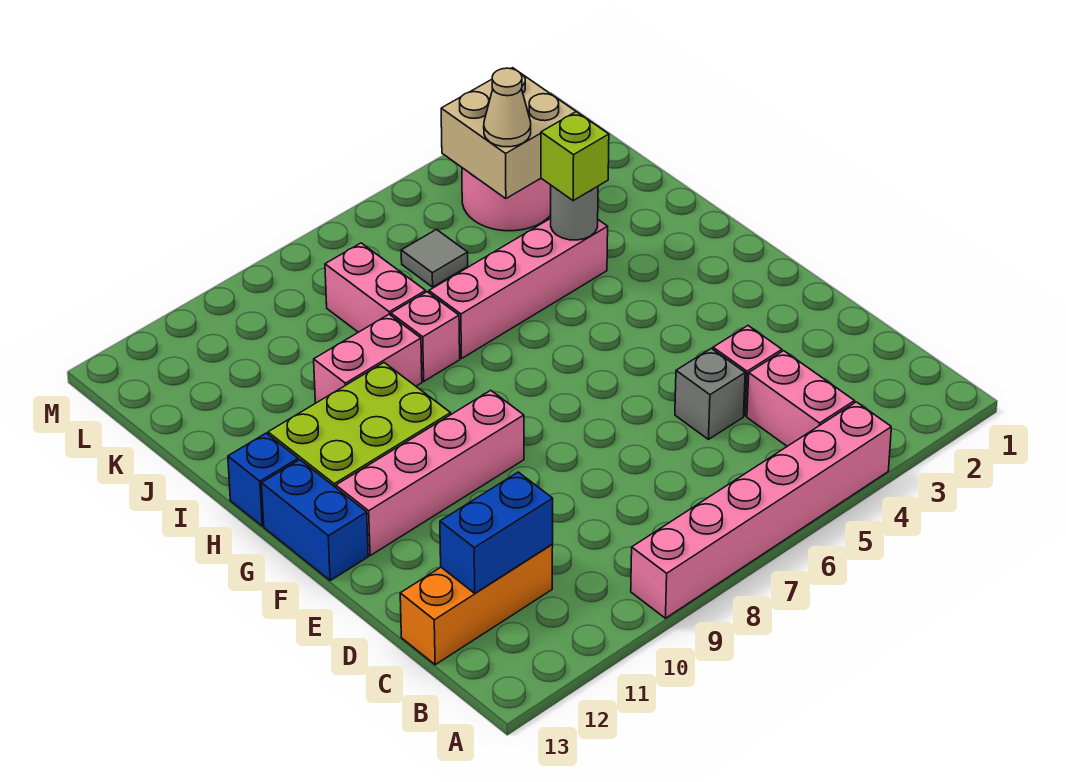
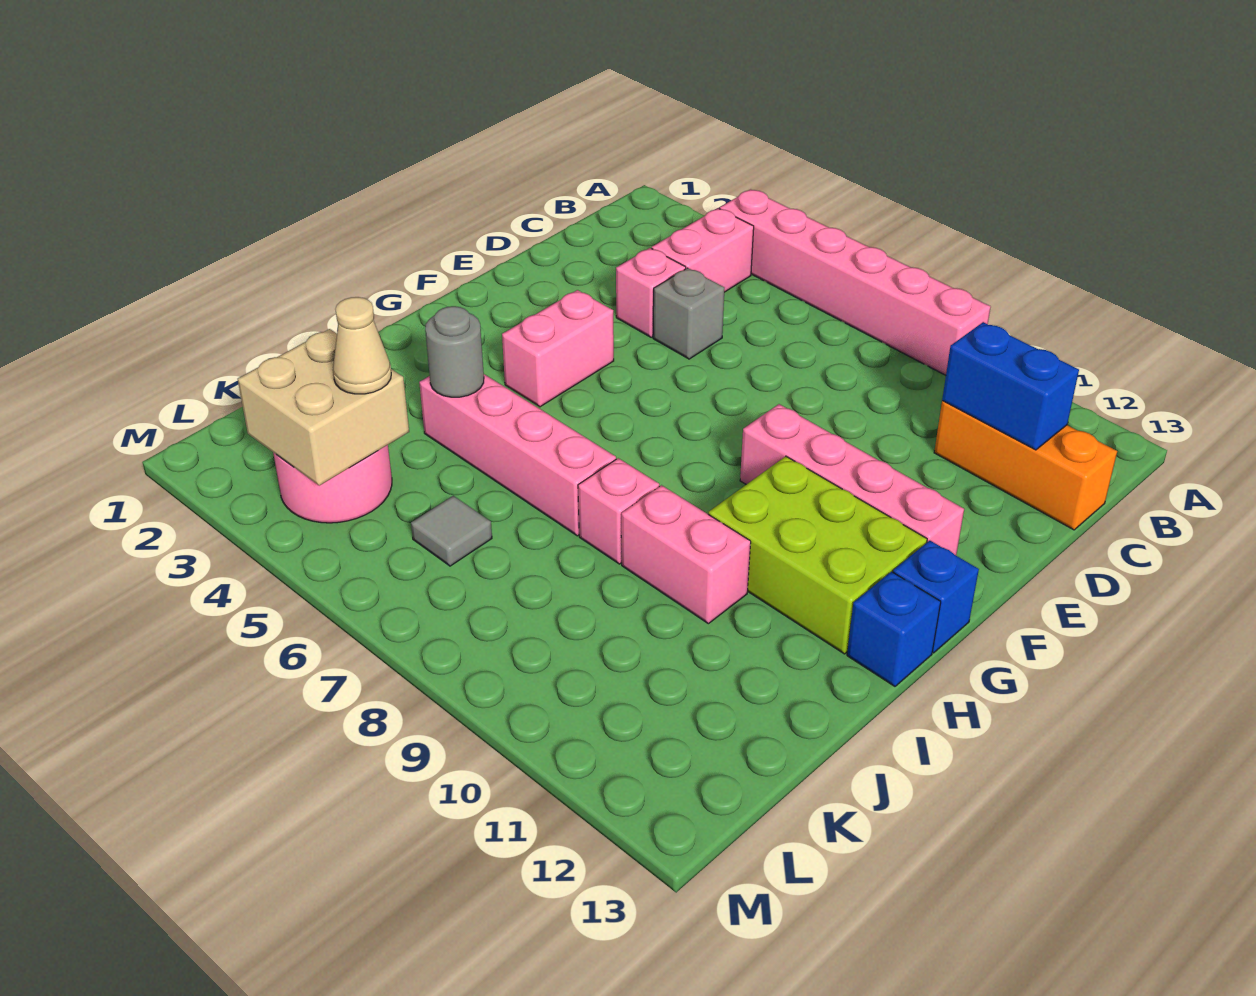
blue 1x2 brick [262,460,368,581] -> blue 1x1 brick [893,541,979,653]
lime 1x1 brick [541,112,609,201] -> none
pink 1x2 brick [325,243,426,332] -> pink 1x2 brick moved to [502,290,614,407]

